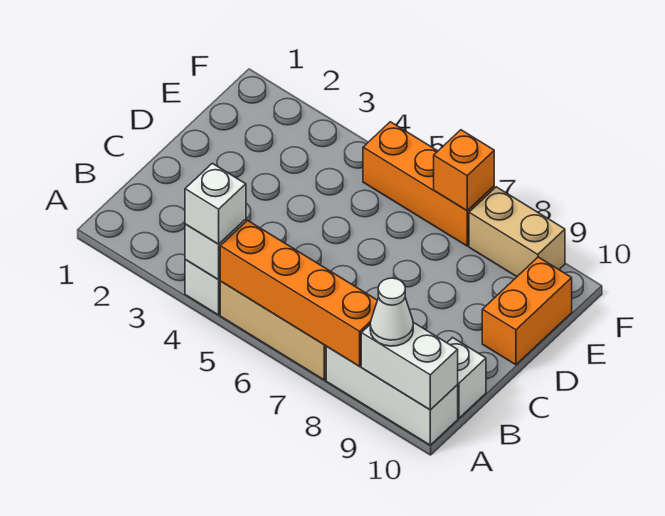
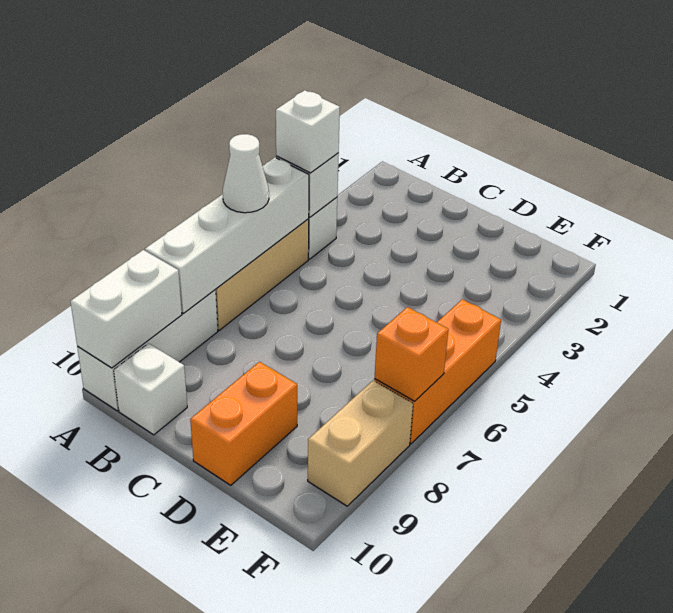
orange 1x4 brick [220,220,377,366] -> white 1x4 brick [145,157,309,313]
white 1x1 cone [370,278,413,346] -> white 1x1 cone moved to [223,134,269,213]
orange 1x2 brick [482,257,572,365] -> orange 1x2 brick turned to [190,362,297,485]

